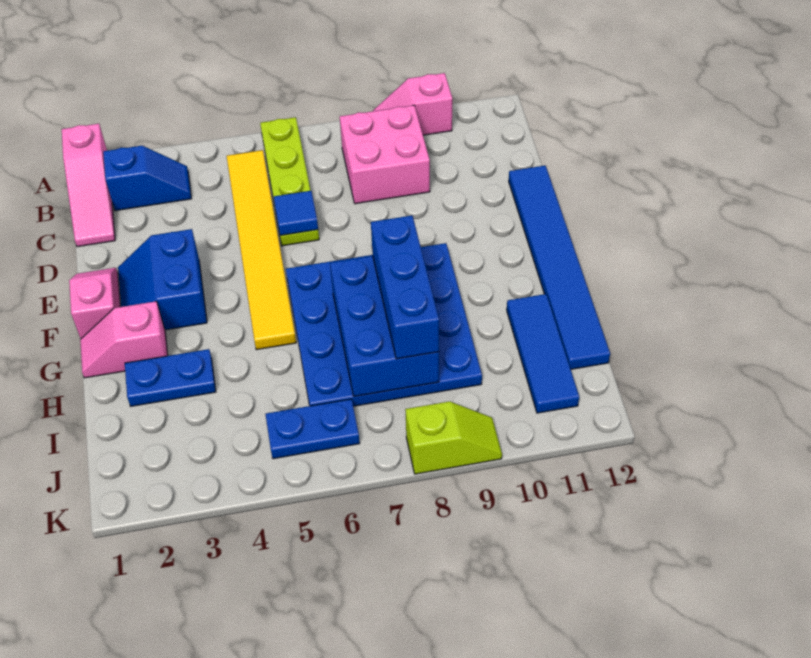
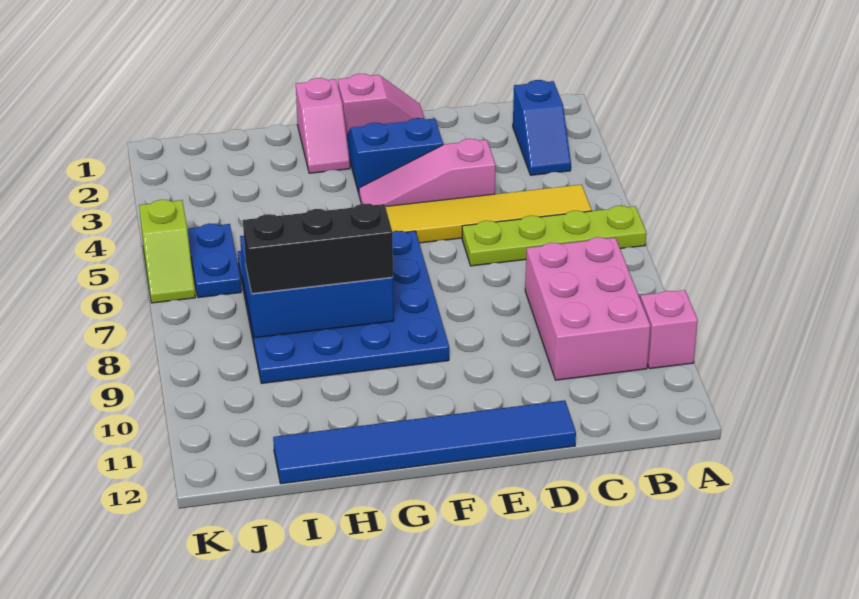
pink 1x3 slope [62,124,115,247] -> pink 1x3 slope moved to [359,139,496,206]
pink 2x2 brick [340,105,430,204] -> pink 2x3 brick [525,237,650,380]
blue 1x1 tile [273,191,318,235] -> none
pink 1x2 slope [80,301,168,378] -> pink 1x2 slope turned to [296,78,350,173]
blue 1x3 brick [371,216,439,359] -> black 1x3 brick [243,203,393,294]
blue 1x2 plate [125,349,216,406] -> none
blue 1x3 tile [507,294,579,413] -> none
lime 1x2 slope [405,401,502,474] -> lime 1x2 slope moved to [139,200,195,303]

